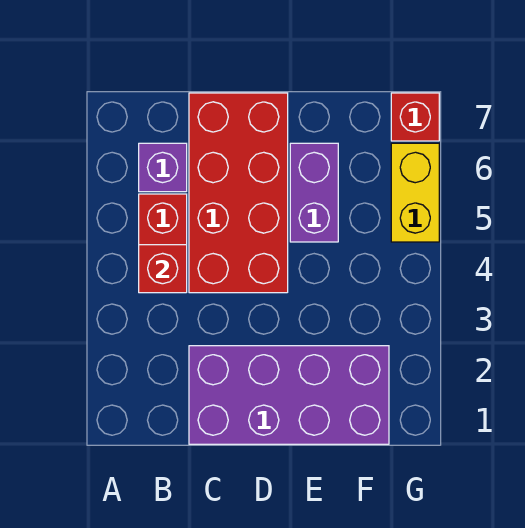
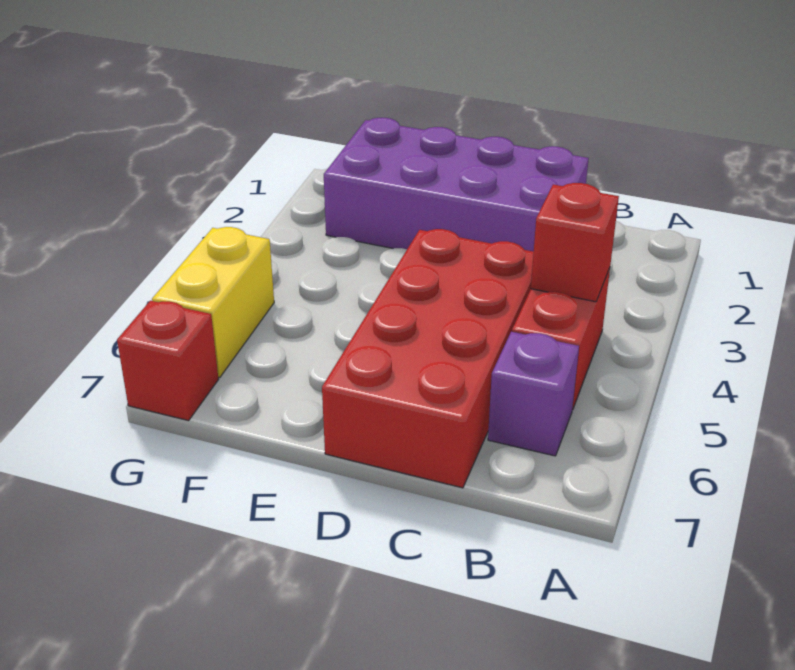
purple 1x2 brick [290,143,338,242] -> none

